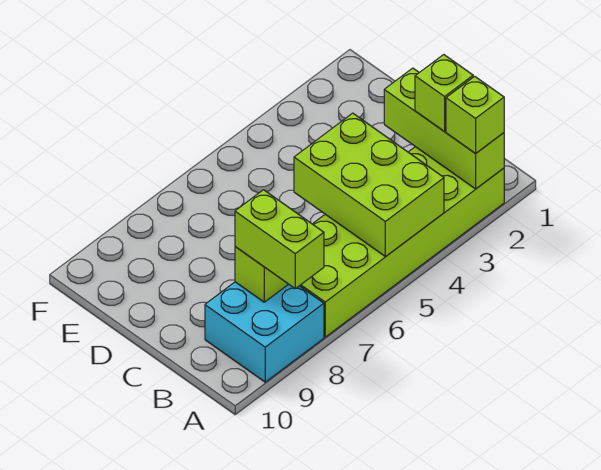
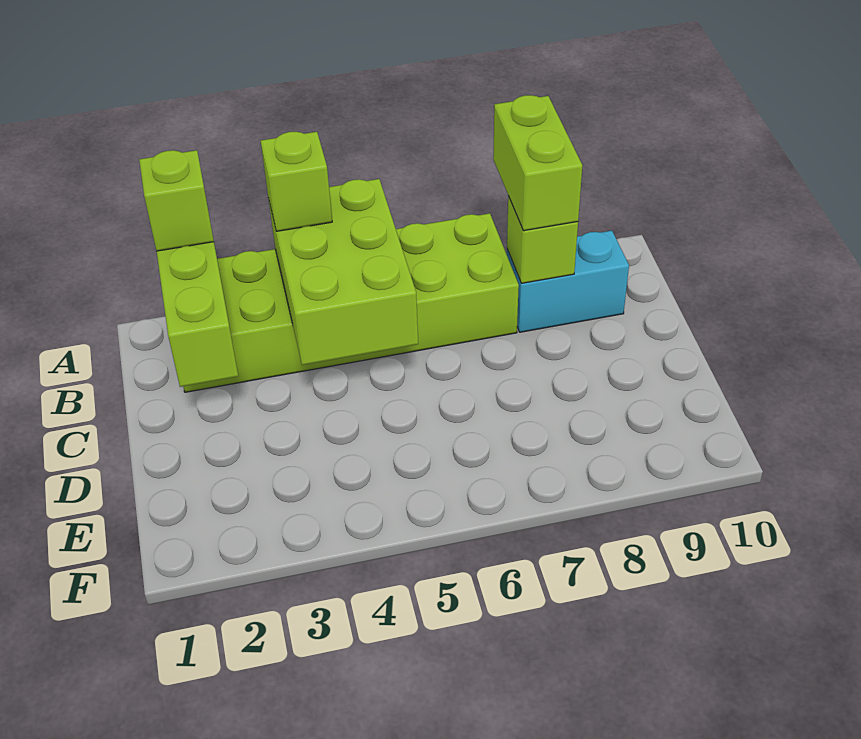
cyan 2x2 brick [205,282,324,382] -> cyan 1x2 brick [507,231,629,332]
lime 1x1 brick [415,55,473,132] -> lime 1x1 brick moved to [261,132,332,231]

